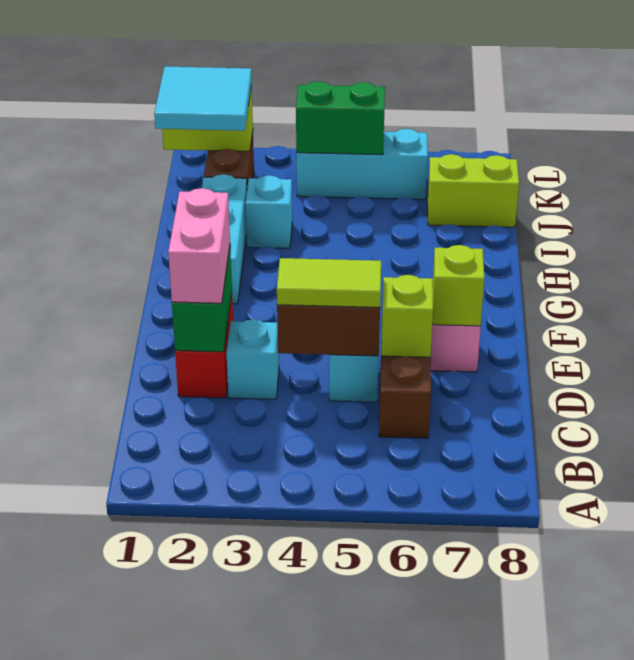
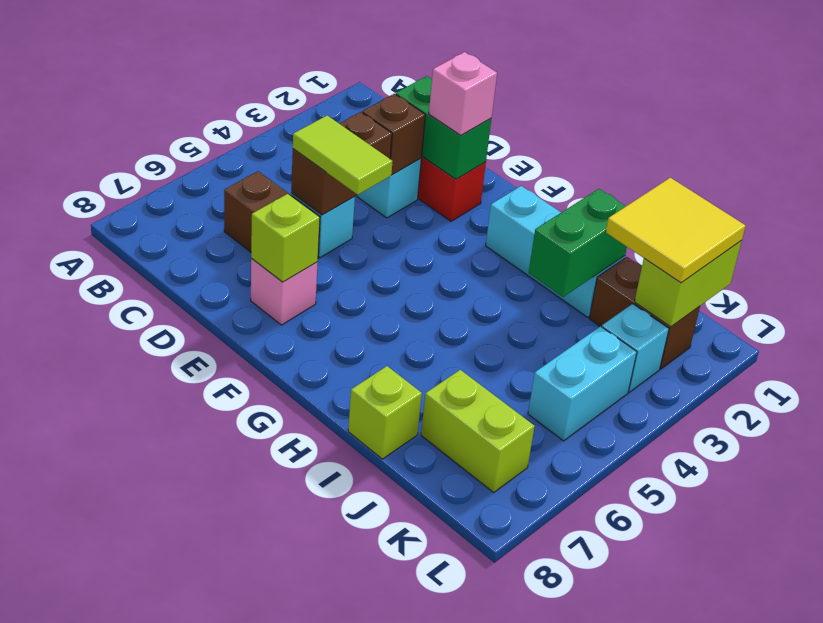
pink 1x2 brick [168,188,230,303] -> pink 1x1 brick [429,52,497,136]
none -> brown 1x1 brick [362,94,425,175]
lime 1x2 tile [277,258,381,307] -> lime 1x2 tile turned to [293,116,393,195]
lime 1x1 brick [381,275,433,357] -> lime 1x1 brick moved to [348,366,422,459]
cyan 1x1 brick [246,175,292,248] -> cyan 1x1 brick moved to [602,304,669,392]
cyan 2x2 tile [154,67,252,131] -> yellow 2x2 tile [606,178,745,283]
lime 1x2 brick [428,154,519,227] -> lime 1x2 brick turned to [421,370,535,492]
cyan 1x3 brick [296,129,428,199] -> cyan 1x2 brick [528,326,637,441]
green 1x2 brick [296,81,385,155] -> green 1x2 brick moved to [529,189,627,297]

